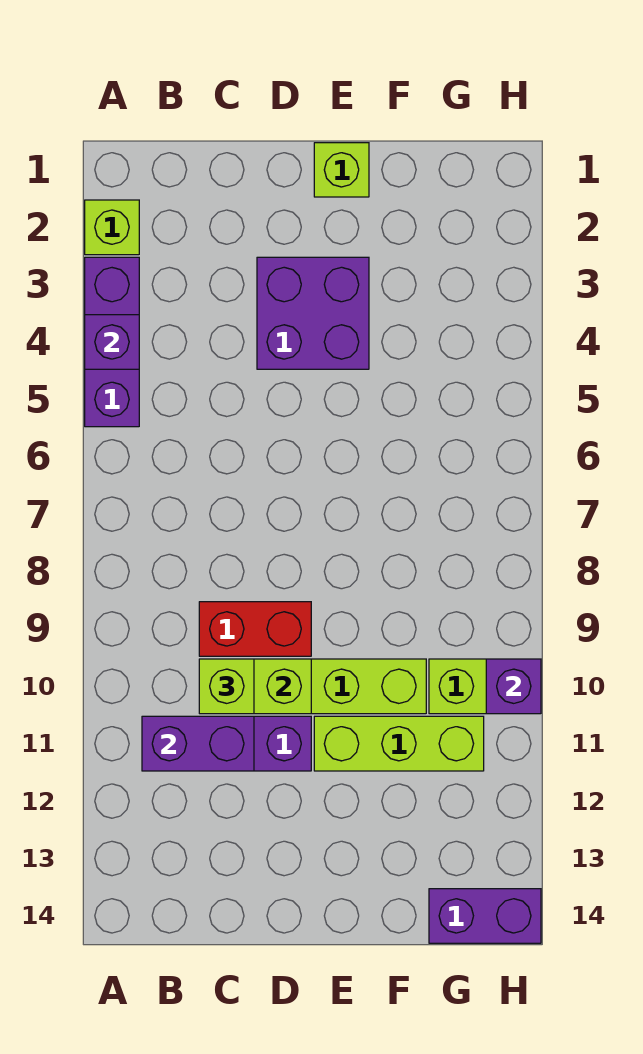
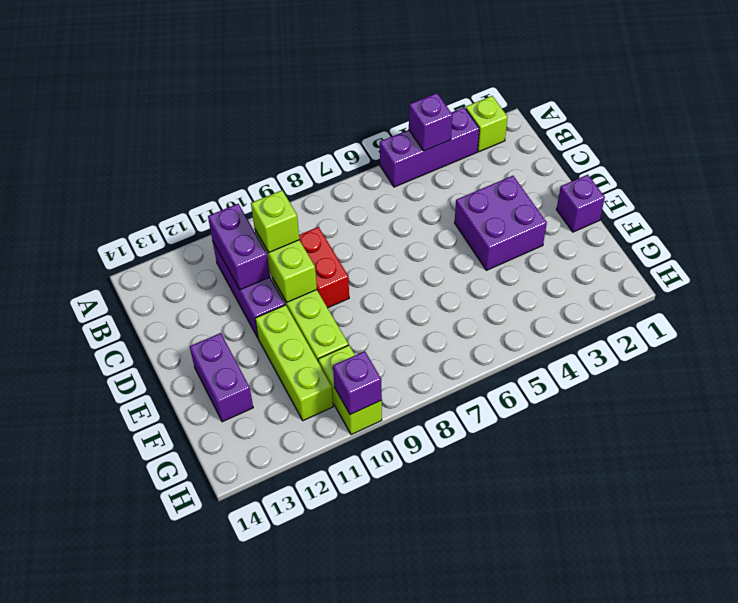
lime 1x1 brick [314,143,369,197] -> purple 1x1 brick [556,175,605,232]
purple 1x2 brick [429,889,541,943] -> purple 1x2 brick moved to [190,333,253,422]

